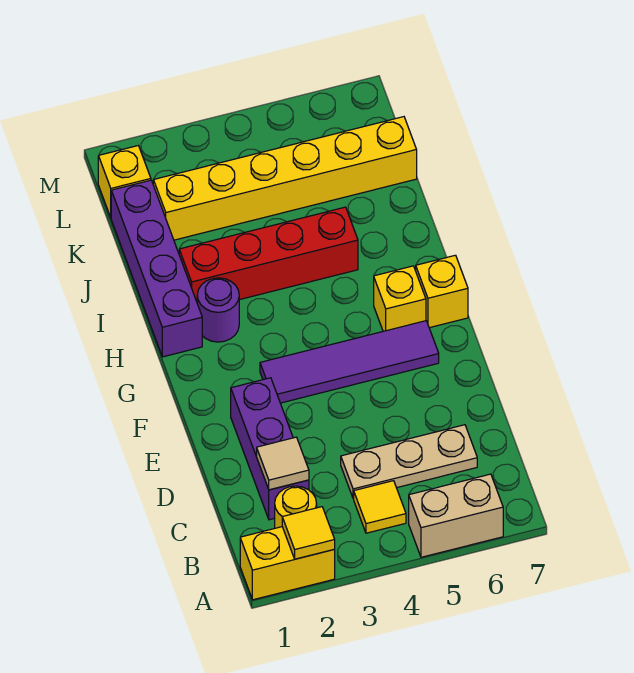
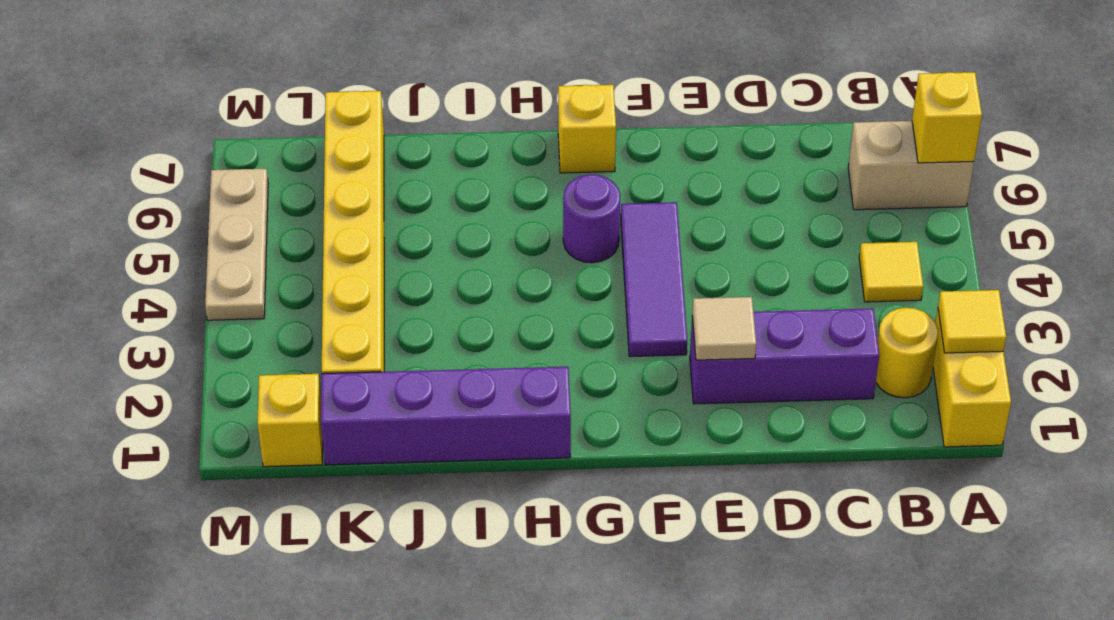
tan 1x2 brick [409,474,503,557] -> tan 1x2 brick turned to [848,121,974,210]
tan 1x1 tile [257,437,309,490] -> tan 1x1 tile moved to [692,297,756,360]
tan 1x3 plate [341,425,477,499] -> tan 1x3 plate moved to [205,169,268,320]
purple 1x4 tile [260,321,439,403] -> purple 1x3 tile [621,202,687,357]
yellow 1x1 brick [374,266,426,331] -> yellow 1x1 brick moved to [912,72,982,163]
purple 1x1 round brick [197,278,239,342] -> purple 1x1 round brick moved to [563,174,620,263]
red 1x4 brick [179,207,358,301] -> none

